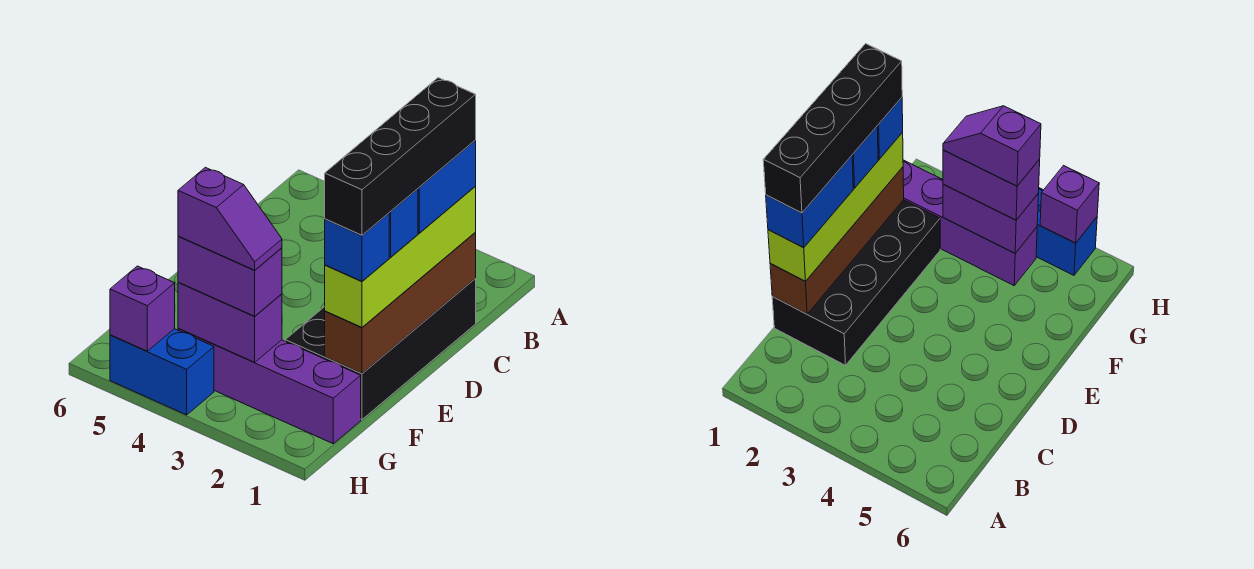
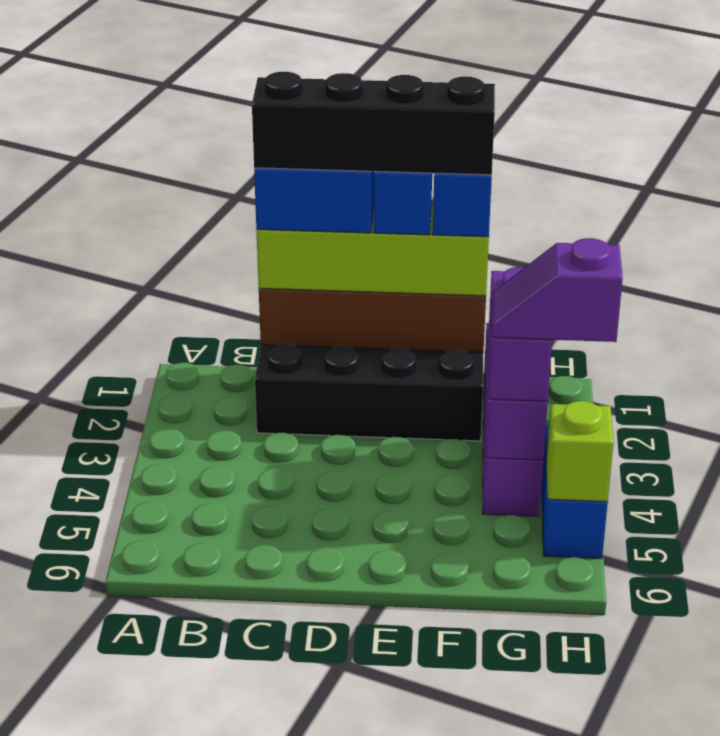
purple 1x2 slope [178,167,282,270] -> purple 1x2 slope turned to [491,238,623,342]
purple 1x1 brick [110,266,175,351] -> lime 1x1 brick [546,401,614,502]

